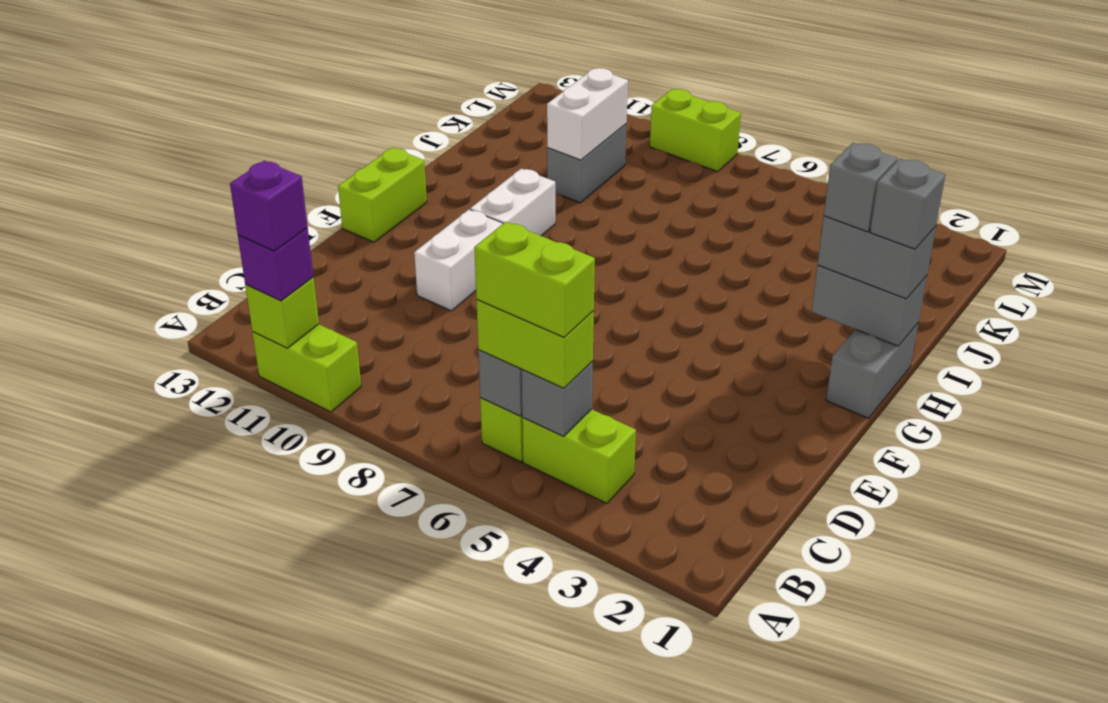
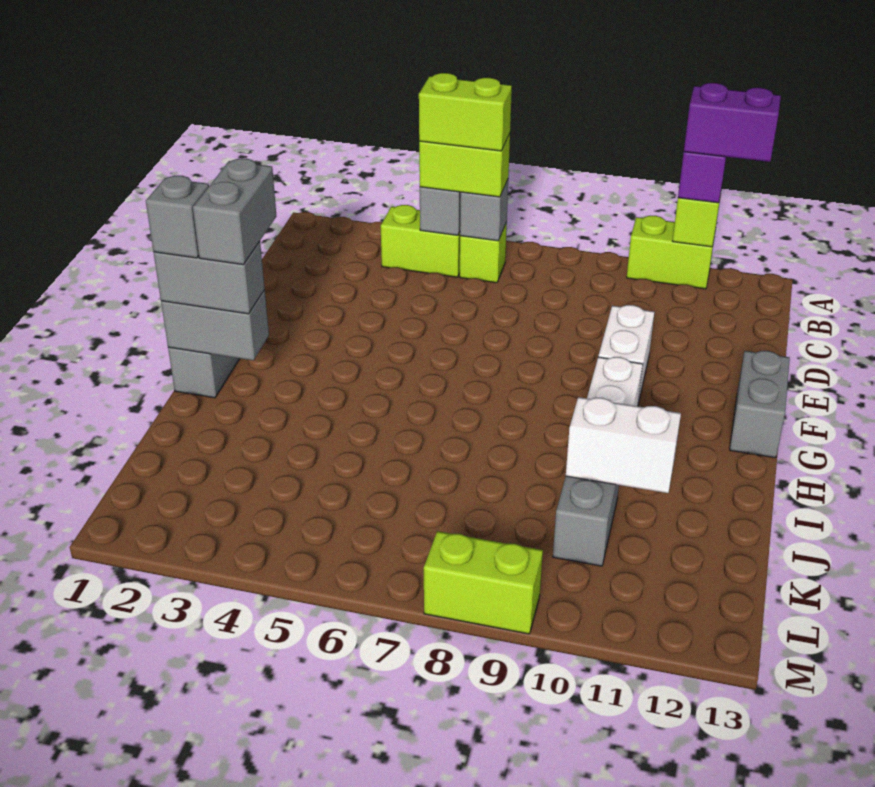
purple 1x1 brick [230,161,308,251] -> purple 1x2 brick [684,83,781,162]
lime 1x2 brick [338,148,427,242] -> grey 1x2 brick [730,351,790,458]
grey 1x1 brick [824,143,897,232] -> grey 1x2 brick [193,158,277,265]
white 1x2 brick [547,68,628,160] -> white 1x2 brick turned to [566,397,681,493]

